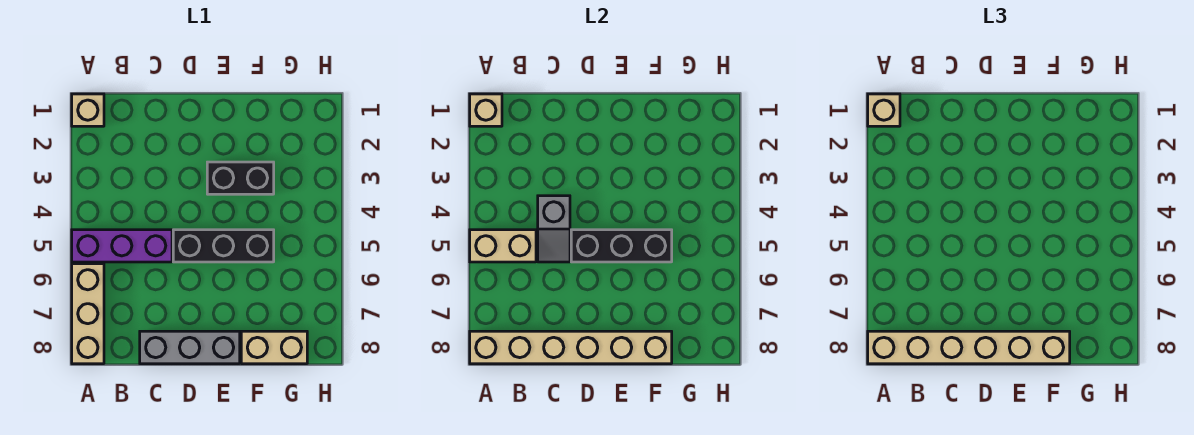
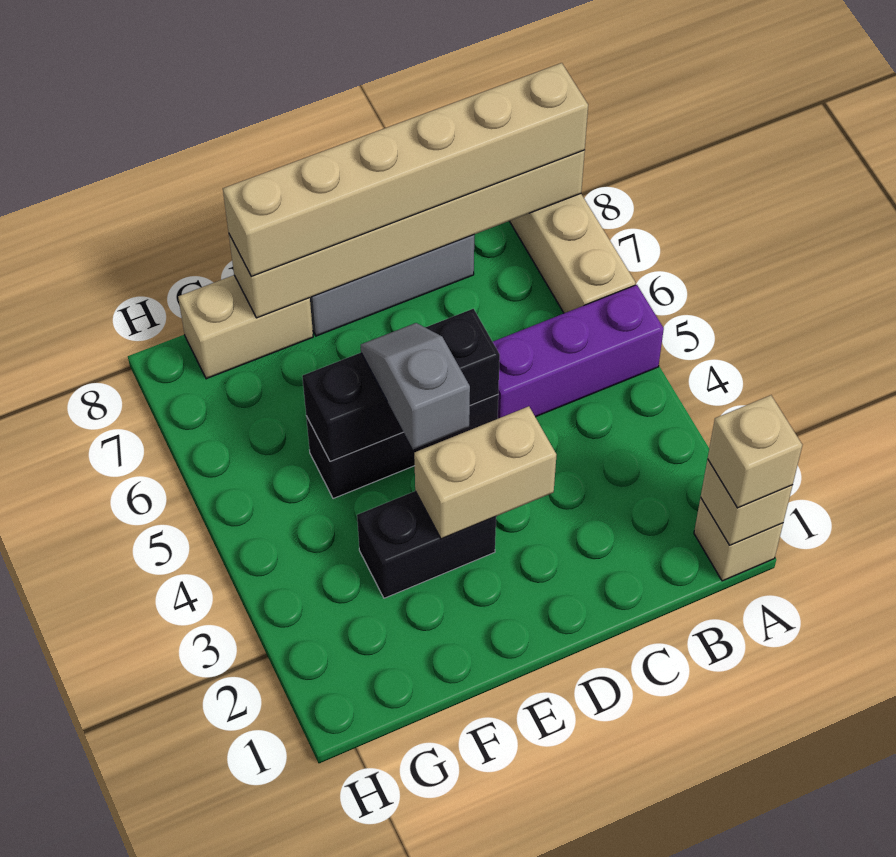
tan 1x2 brick [470,230,536,262] -> tan 1x2 brick moved to [414,406,556,539]
grey 1x2 slope [538,196,570,262] -> grey 1x2 slope moved to [361,323,470,449]

